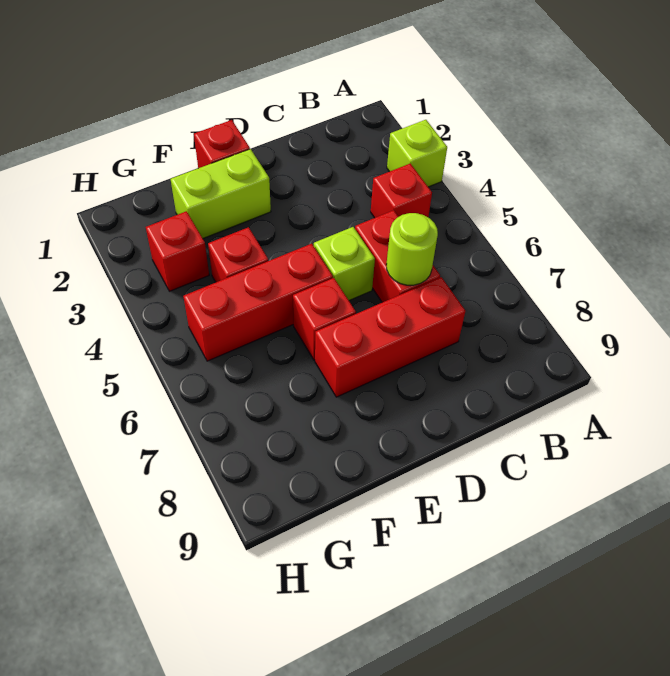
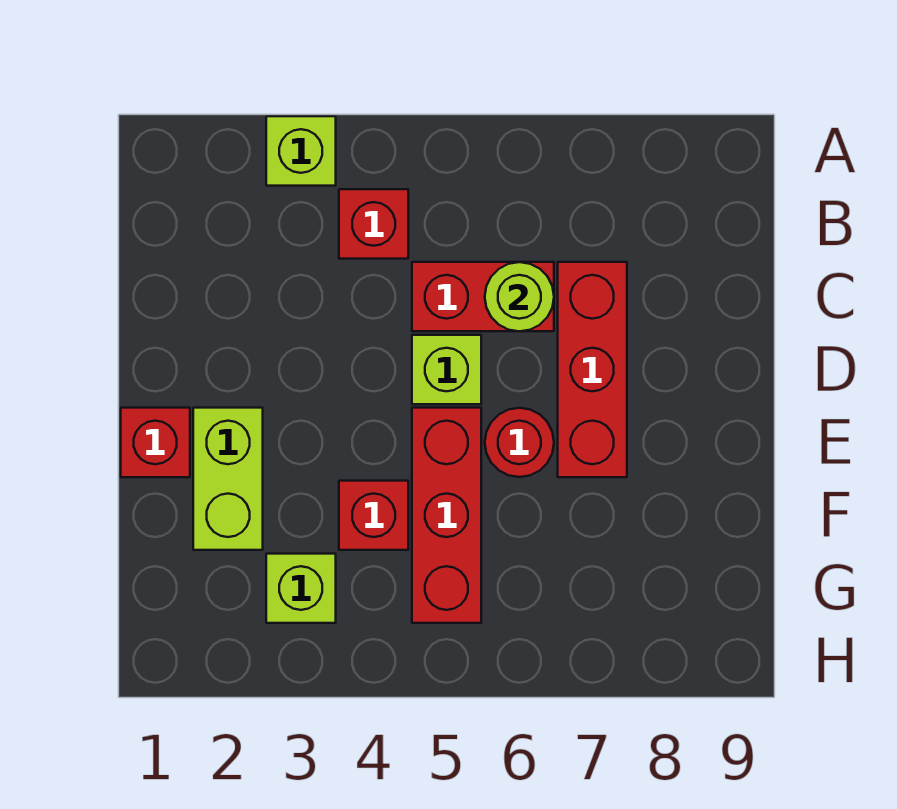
red 1x1 brick [293,278,356,360] -> red 1x1 round brick [485,408,554,477]
red 1x1 brick [146,211,209,291] -> lime 1x1 brick [266,554,336,623]

